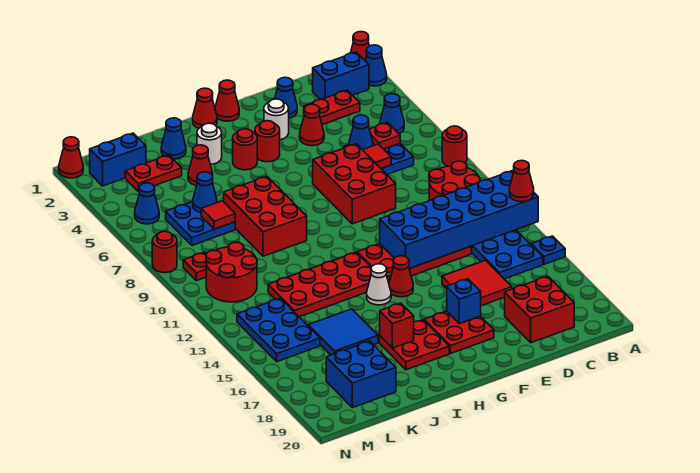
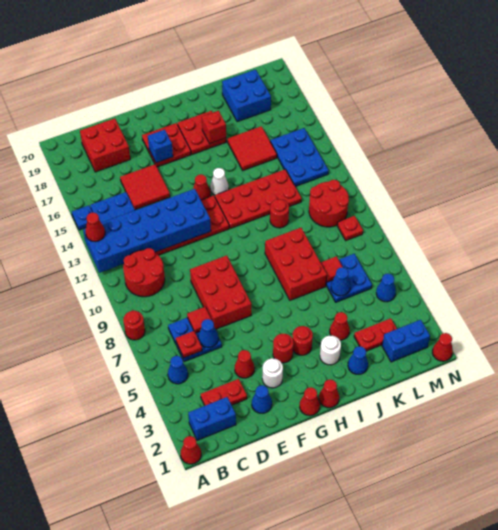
blue 1x1 cone [365,45,387,86] -> none
blue 2x2 tile [308,309,378,355] -> red 2x2 tile [228,126,277,170]
red 1x1 round brick [152,231,177,273] -> red 1x1 round brick moved to [270,199,289,228]

